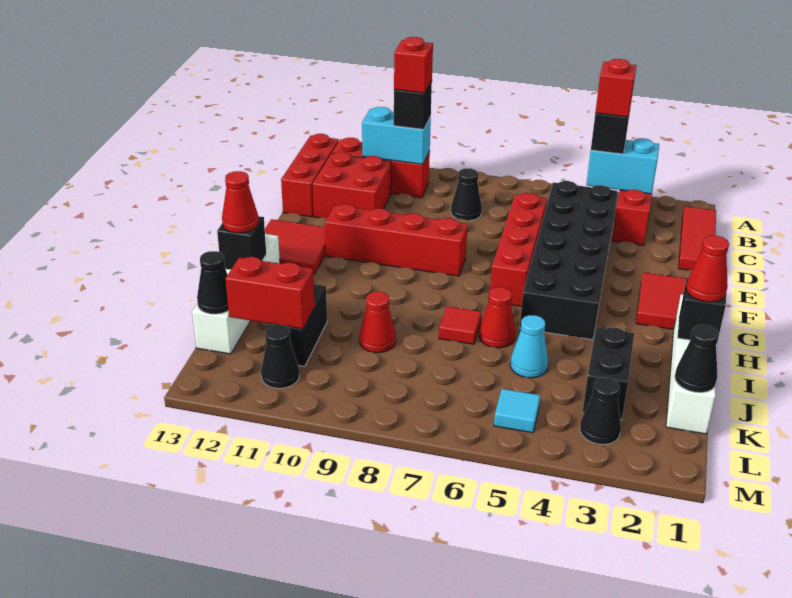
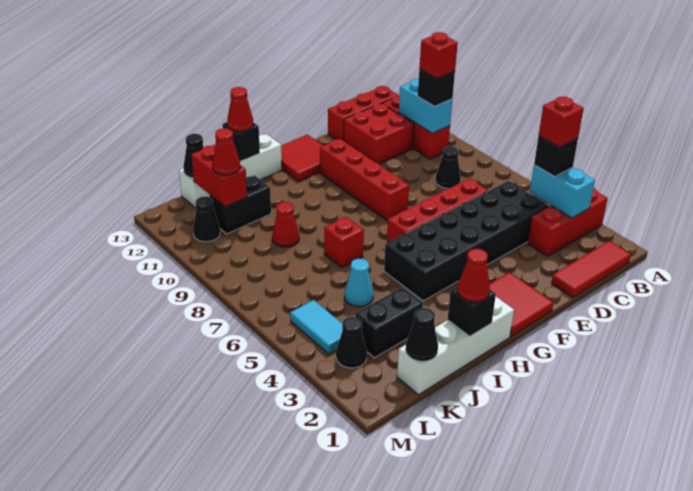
red 1x1 cone [479,287,515,348] -> red 1x1 cone moved to [212,128,240,175]
red 1x1 tile [439,306,481,344] -> red 1x1 brick [324,217,364,268]
cyan 1x1 tile [494,389,540,433] -> cyan 1x2 tile [290,300,342,354]

